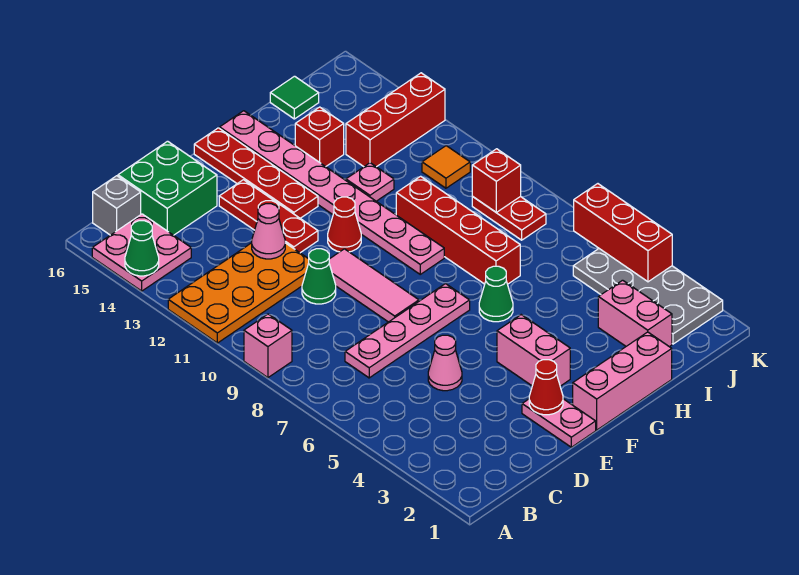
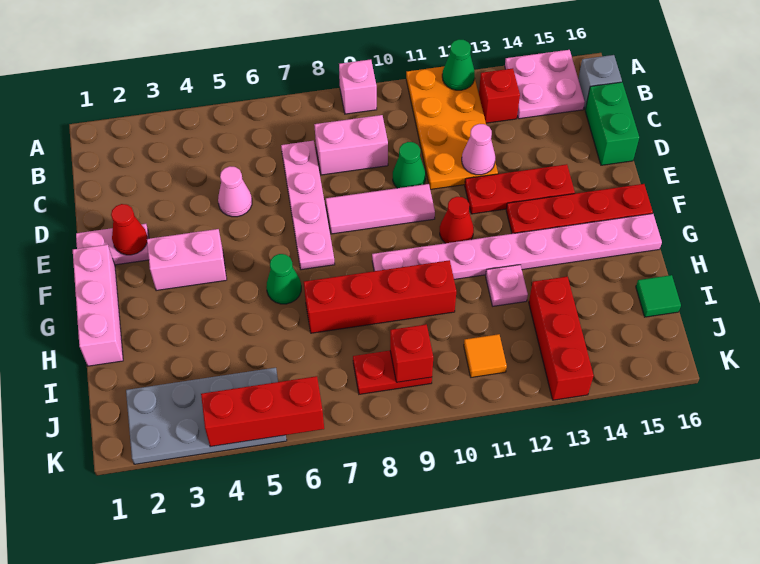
green 1x1 cone [125,221,159,276] -> green 1x1 cone moved to [442,39,475,90]
green 2x2 brick [118,141,217,235] -> green 1x2 brick [585,82,639,165]
red 1x1 brick [295,107,344,167] -> red 1x1 brick moved to [479,68,520,123]
pink 1x2 brick [598,280,672,347] -> pink 1x2 brick moved to [314,115,388,175]

